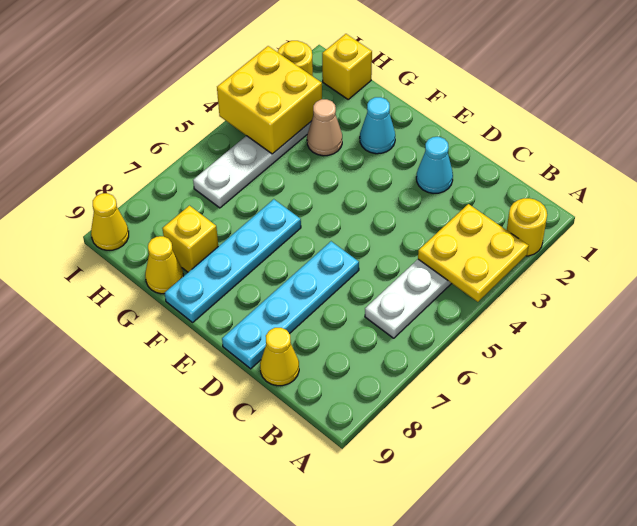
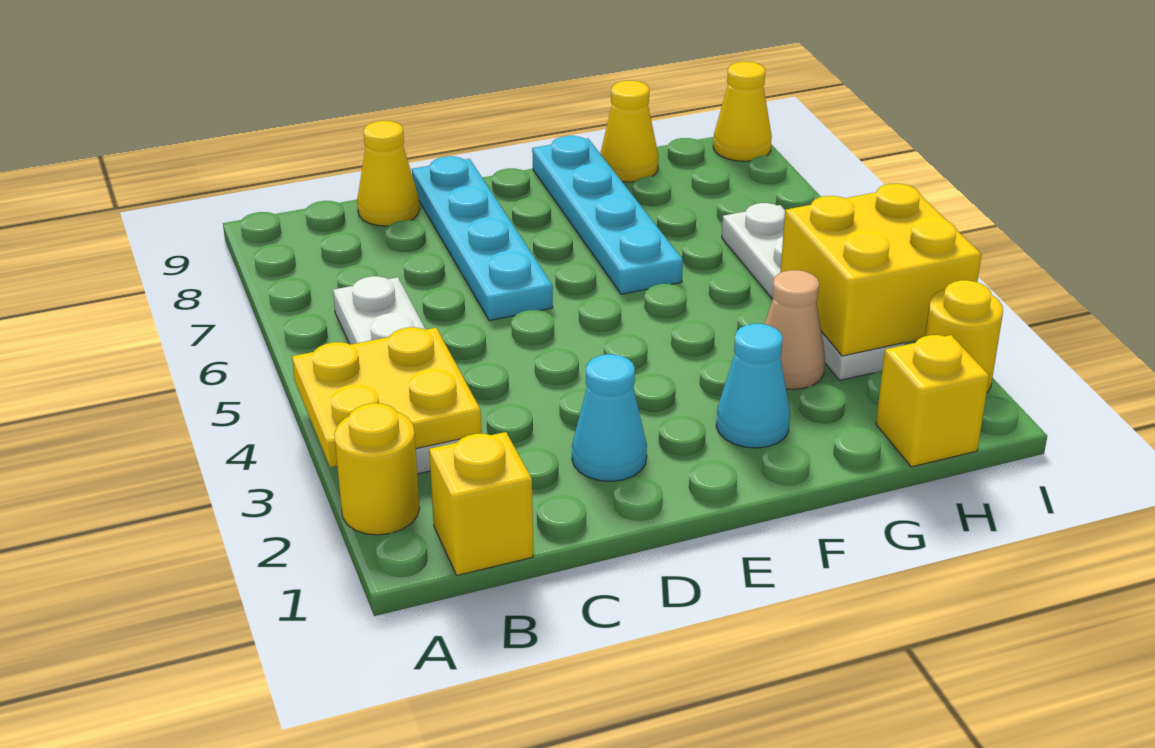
yellow 1x1 brick [162,206,218,272] -> yellow 1x1 brick moved to [429,432,533,575]

